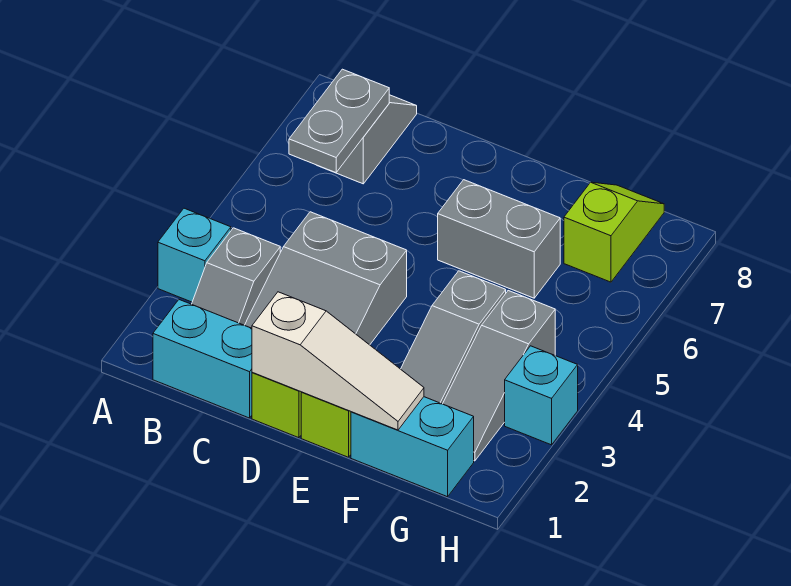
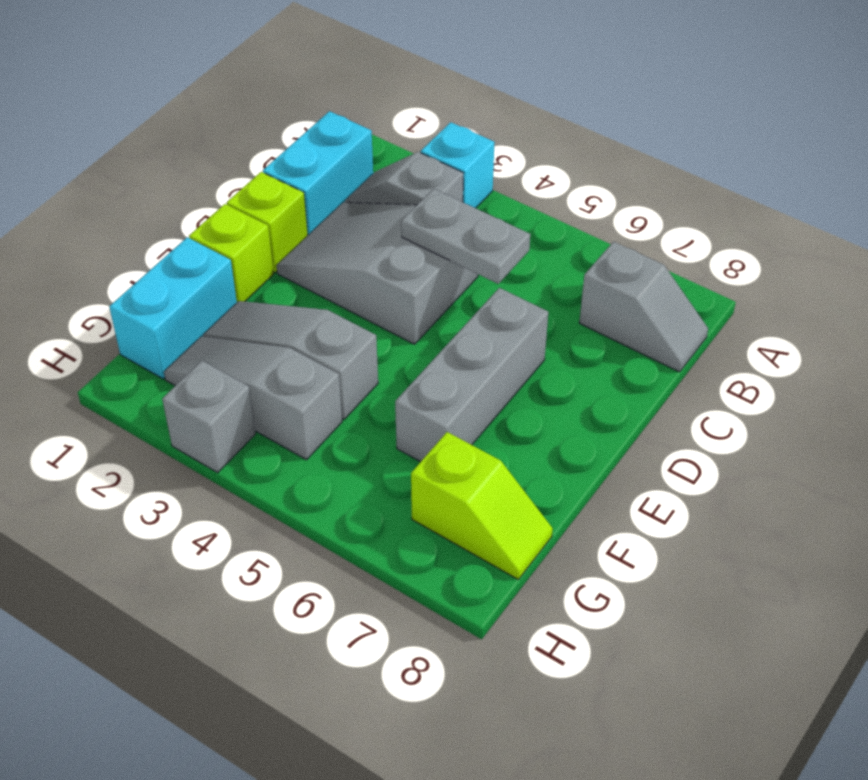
grey 1x2 plate [289,69,389,173] -> grey 1x2 plate moved to [401,189,530,284]
white 1x3 slope [252,292,424,430] -> none
grey 1x2 brick [438,180,560,298] -> grey 1x3 brick [395,288,548,462]
cyan 1x1 brick [505,346,578,445] -> grey 1x1 brick [162,361,255,473]

